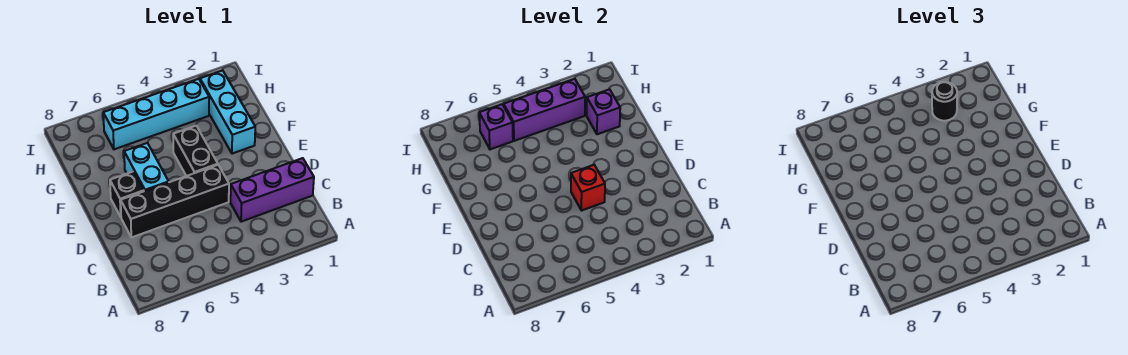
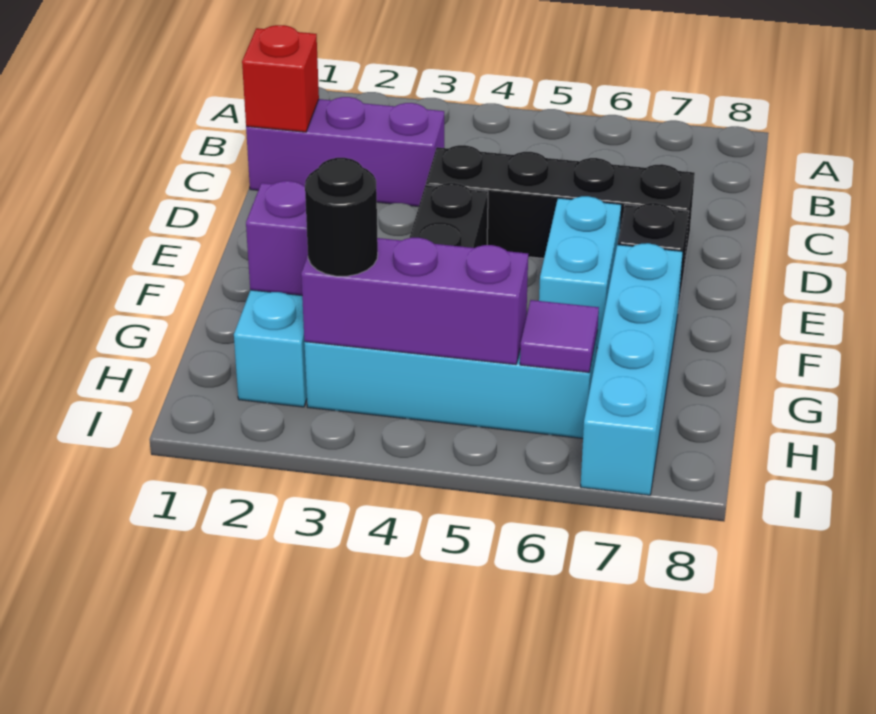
red 1x1 brick [571,165,605,211] -> red 1x1 brick moved to [242,25,319,132]
none -> cyan 1x4 brick [581,243,683,495]
purple 1x1 brick [479,104,513,149] -> purple 1x1 tile [520,300,599,373]

